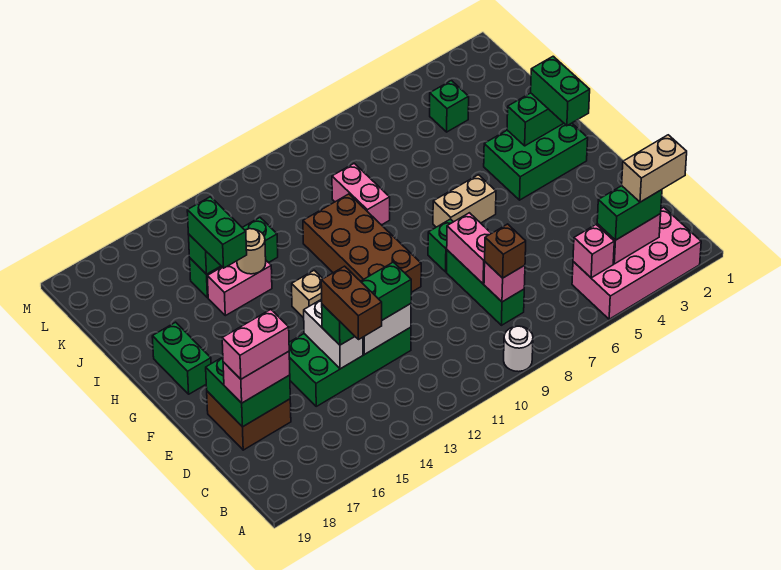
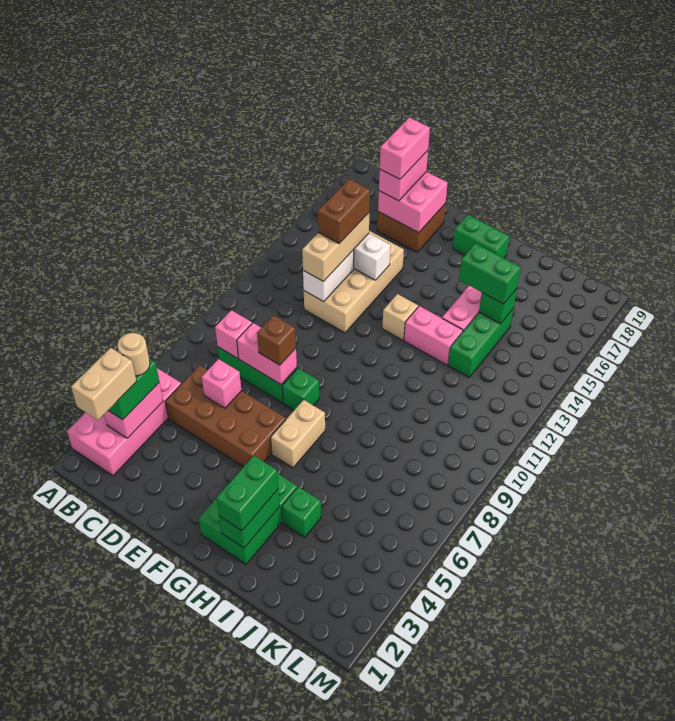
white 1x1 round brick [504,326,533,372] -> none
pink 1x1 brick [573,225,614,278] -> pink 1x1 brick moved to [202,359,241,408]
brown 1x1 brick [485,224,526,278] -> brown 1x1 brick moved to [257,315,296,365]
brown 1x2 brick [321,266,382,340] -> brown 1x2 brick turned to [318,179,370,243]
green 2x4 brick [289,327,411,406] -> tan 2x4 brick [304,231,404,333]
green 1x3 brick [322,262,411,345] -> tan 1x3 brick [302,212,370,282]
green 2x2 brick [206,357,290,427] -> pink 2x2 brick [378,172,448,233]
brown 2x4 brick [303,194,421,292] -> brown 2x4 brick moved to [165,365,286,467]
green 1x2 brick [531,56,590,126] -> green 1x2 brick turned to [217,456,278,531]
pink 1x2 brick [332,163,390,225] -> pink 1x2 brick moved to [404,306,463,365]
tan 1x1 round brick [237,229,266,274] -> tan 1x1 round brick moved to [118,333,150,376]
green 1x1 brick [430,81,469,132] -> green 1x1 brick moved to [282,487,321,537]

